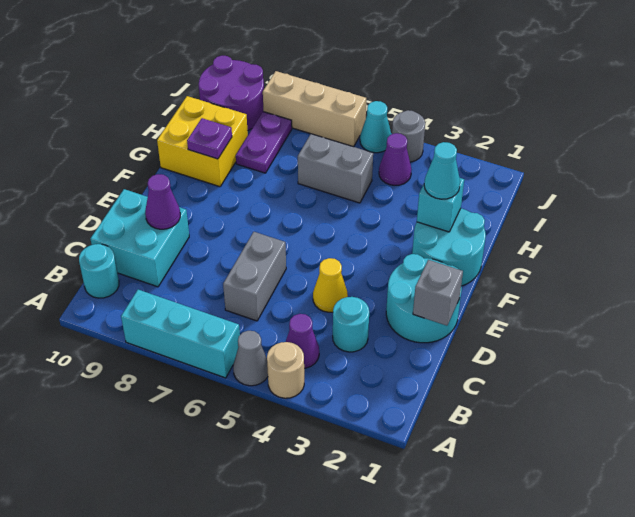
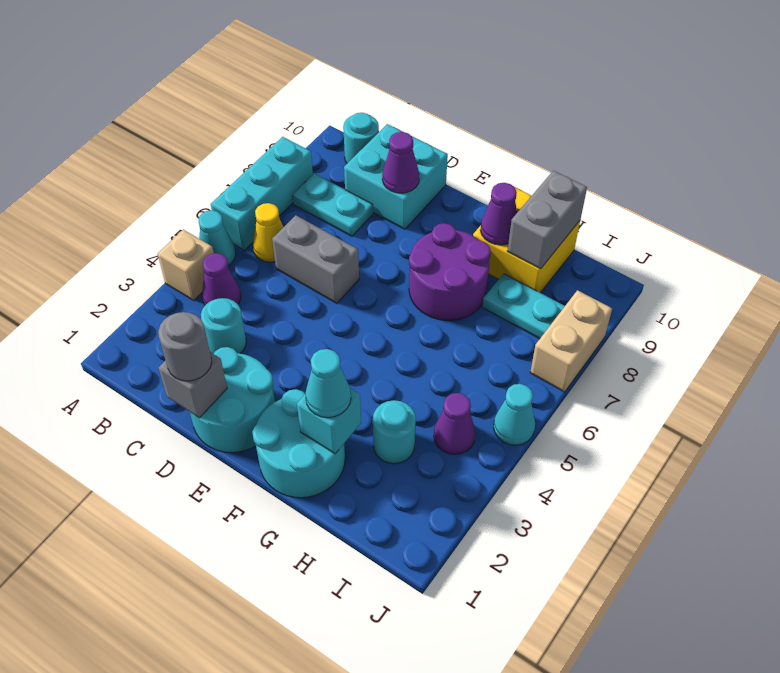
tan 1x1 round brick [267,342,304,398] -> tan 1x1 brick [158,230,214,300]
grey 1x1 cone [233,331,268,386] -> cyan 1x1 cone [198,210,236,266]
none -> cyan 1x2 plate [292,174,373,236]
yellow 1x1 cone [313,258,348,312] -> yellow 1x1 cone moved to [253,203,283,262]
purple 1x1 plate [187,118,232,159] -> purple 1x1 cone [480,183,517,245]
none -> cyan 1x1 round brick [373,400,416,464]
grey 1x2 brick [298,134,373,203] -> grey 1x2 brick moved to [507,171,587,269]
purple 1x2 plate [236,112,292,173] -> cyan 1x2 plate [482,274,565,339]
purple 2x2 round brick [198,56,264,131] -> purple 2x2 round brick moved to [409,223,491,321]
grey 1x1 round brick [392,110,425,162] -> grey 1x1 round brick moved to [158,312,212,381]
tan 1x3 brick [263,71,366,147] -> tan 1x2 brick [530,290,612,392]

